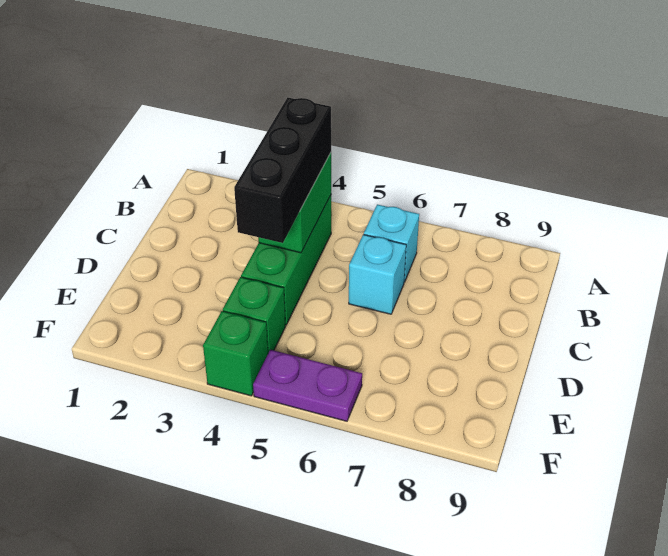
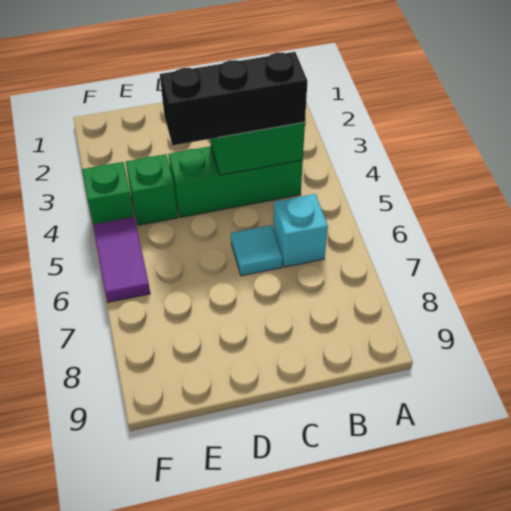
cyan 1x1 brick [349,235,406,314] -> cyan 1x1 tile [231,225,282,276]
purple 1x2 plate [253,350,362,421] -> purple 1x2 tile [93,217,150,302]

